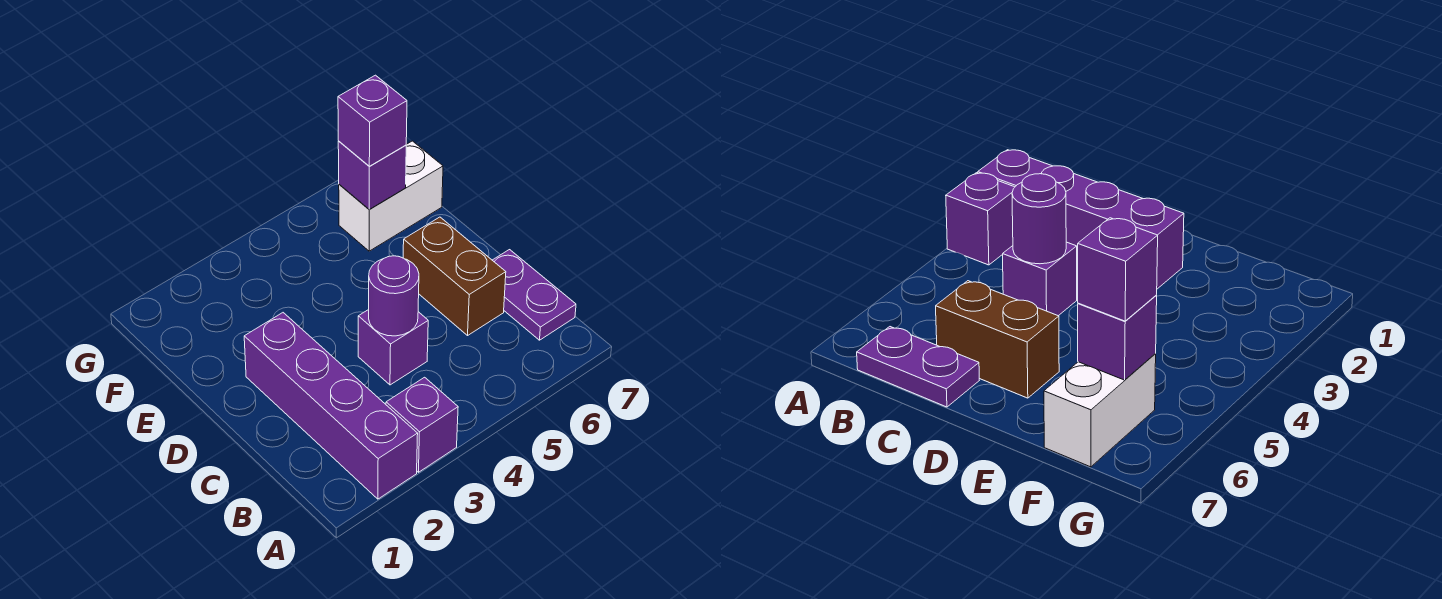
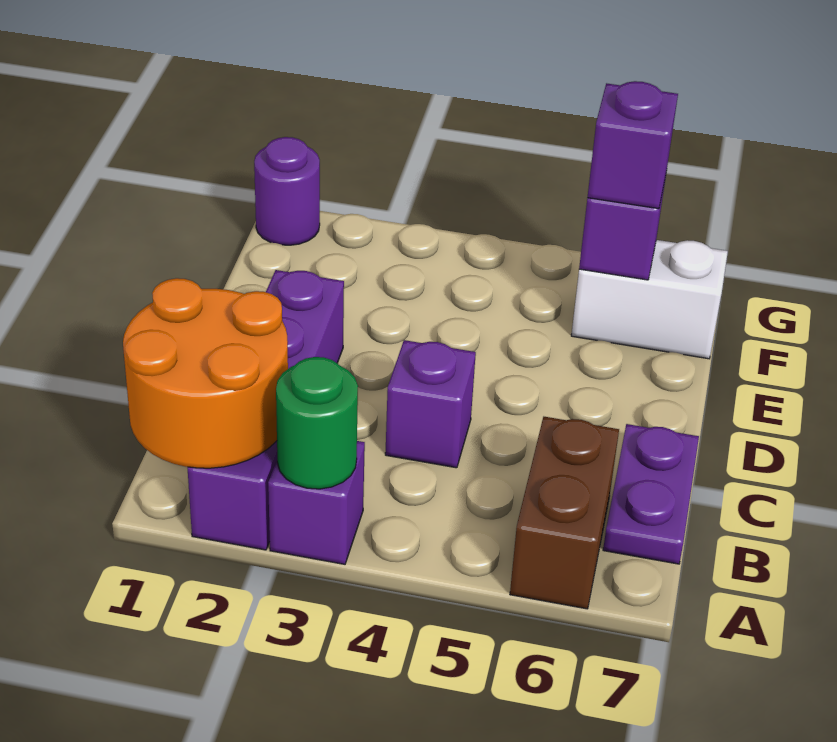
none -> orange 2x2 round brick [123,278,288,468]
none -> green 1x1 round brick [276,357,358,489]
purple 1x1 round brick [369,256,419,336] -> purple 1x1 round brick moved to [254,137,320,245]
brown 1x2 brick [403,217,506,335] -> brown 1x2 brick moved to [510,417,619,609]

